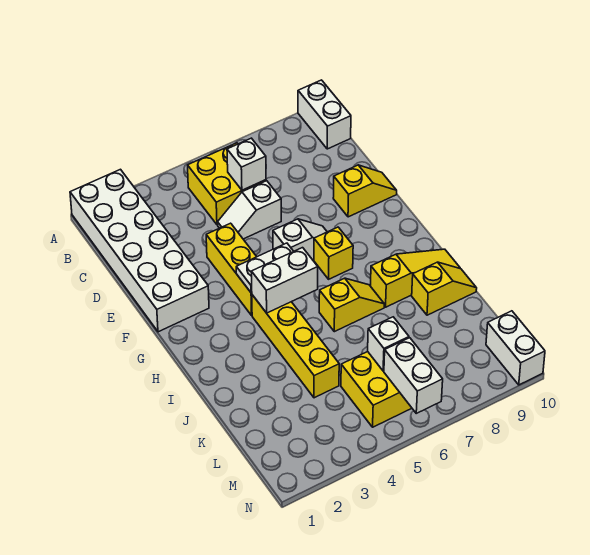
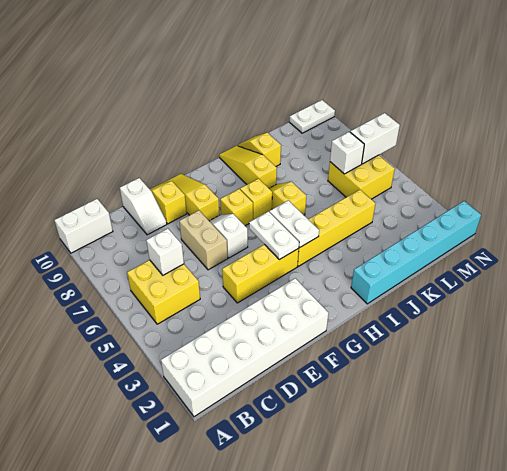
white 1x2 slope [218,181,281,239] -> white 1x2 slope moved to [120,178,167,235]
none -> tan 1x2 brick [179,210,228,270]
none -> yellow 1x3 slope [164,174,220,221]
white 1x2 brick [251,248,318,313] -> white 1x2 plate [269,200,319,247]
none -> yellow 1x1 brick [240,178,272,220]
none -> cyan 1x6 brick [351,201,481,304]
white 1x2 brick [486,311,545,385] -> white 1x2 plate [290,100,335,133]

